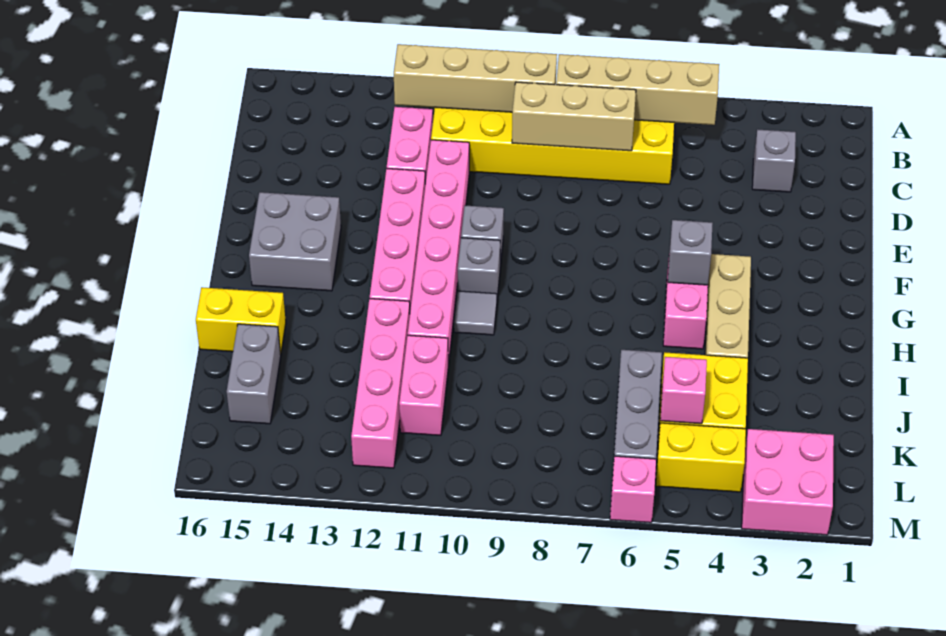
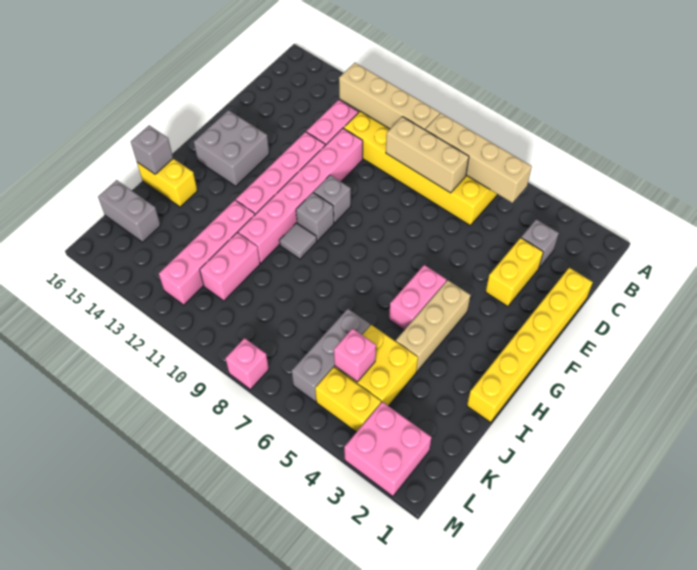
none -> yellow 1x6 brick [467,268,593,422]
none -> yellow 1x2 brick [486,238,543,306]
grey 1x1 brick [668,220,713,285] -> grey 1x1 brick moved to [131,126,173,174]
grey 1x2 brick [227,324,281,424] -> grey 1x2 brick turned to [98,180,161,242]
pink 1x1 brick [610,456,656,523] -> pink 1x1 brick moved to [226,338,269,389]

